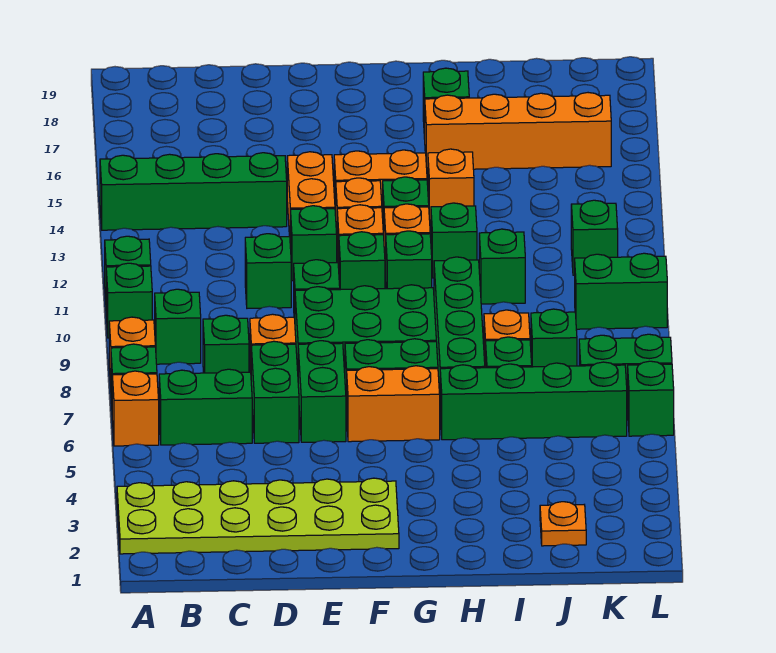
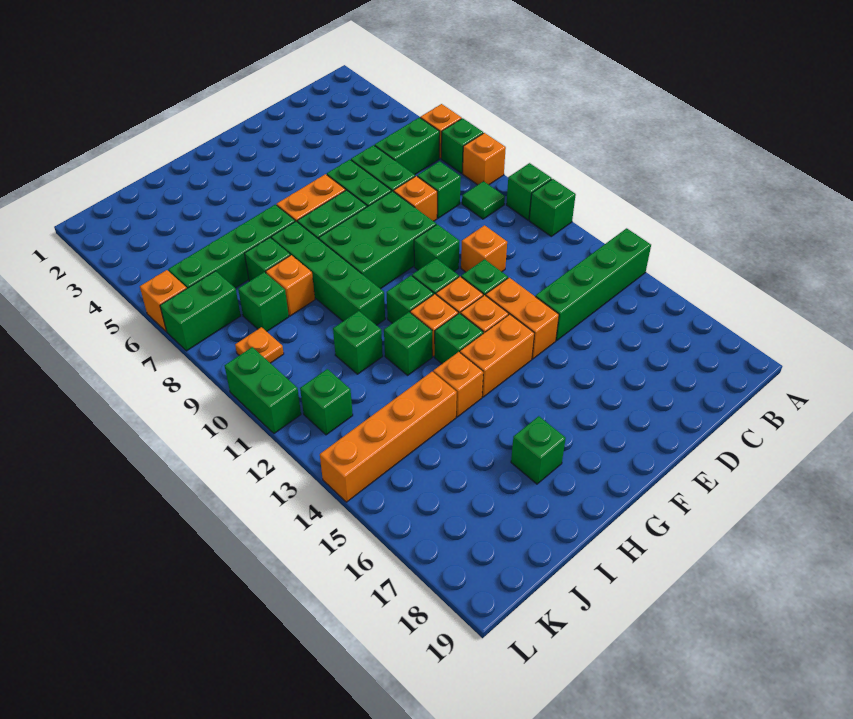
lime 2x6 plate [117,478,399,554] -> none
green 1x1 brick [155,289,201,364] -> green 1x1 tile [462,181,505,219]
green 1x1 brick [245,234,291,308] -> orange 1x1 brick [461,225,507,272]
orange 1x4 brick [425,93,611,170] -> orange 1x4 brick moved to [320,372,457,502]
orange 1x1 plate [540,502,586,546] -> orange 1x1 plate moved to [235,327,284,363]
green 1x2 brick [575,253,667,329] -> green 1x2 brick turned to [225,347,301,433]
green 1x1 brick [628,361,674,436] -> orange 1x1 brick [140,270,187,331]

